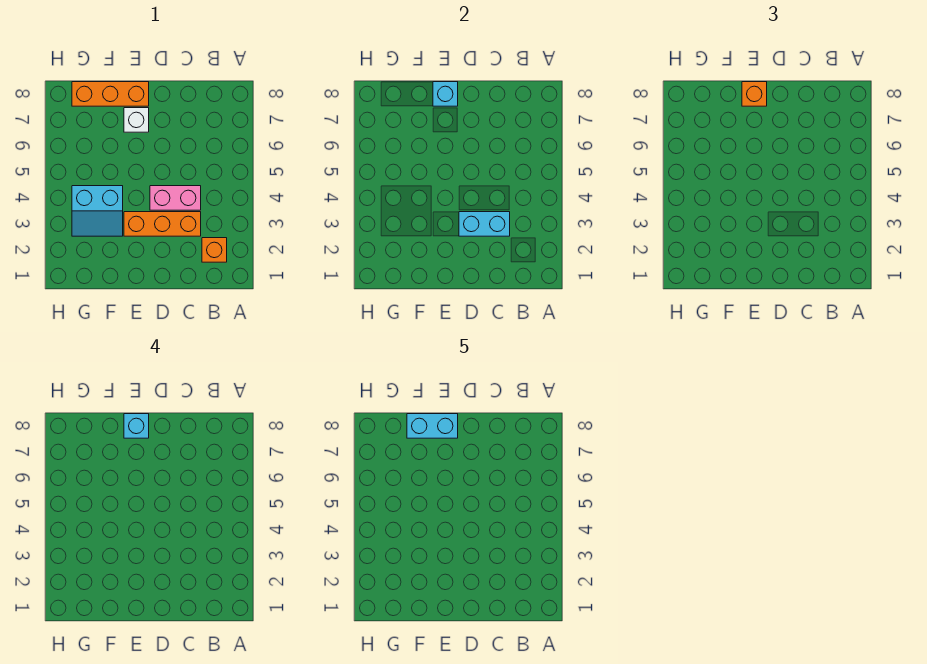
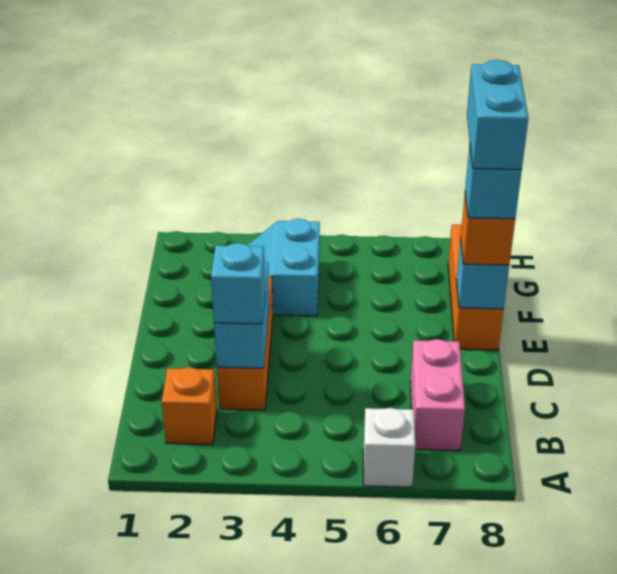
none -> cyan 1x1 brick [211,243,265,324]
pink 1x2 brick [150,186,201,210] -> pink 1x2 brick moved to [410,339,465,451]
white 1x1 brick [124,108,149,132] -> white 1x1 brick moved to [363,408,415,487]

